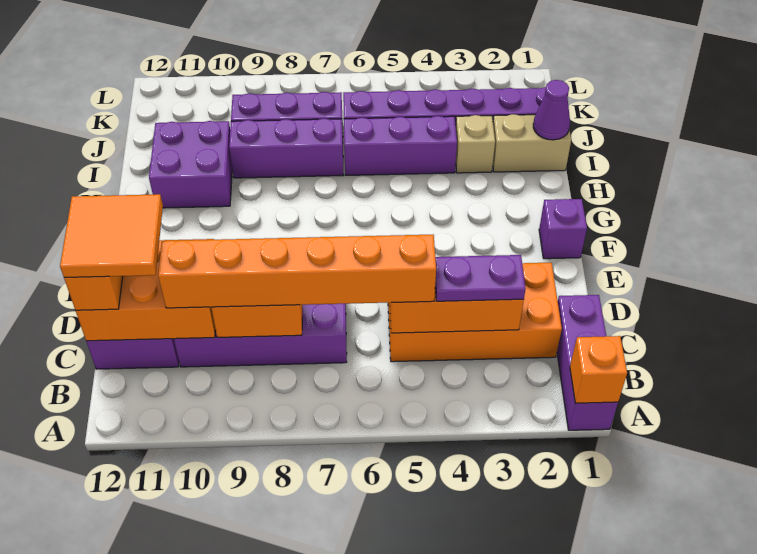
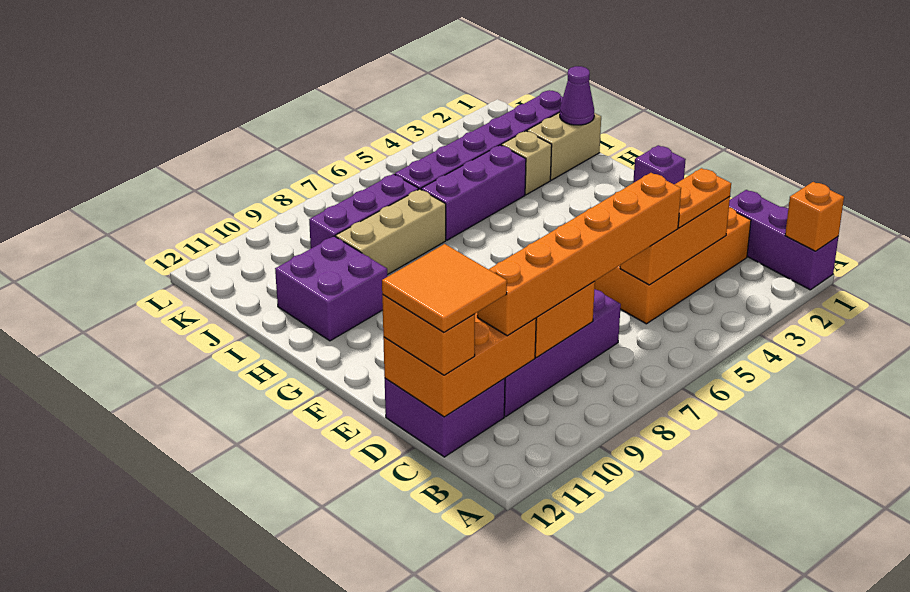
purple 1x2 plate [435,255,526,301] -> orange 1x2 plate [675,168,731,228]
purple 1x3 brick [229,118,343,178] -> tan 1x3 brick [336,189,446,275]

